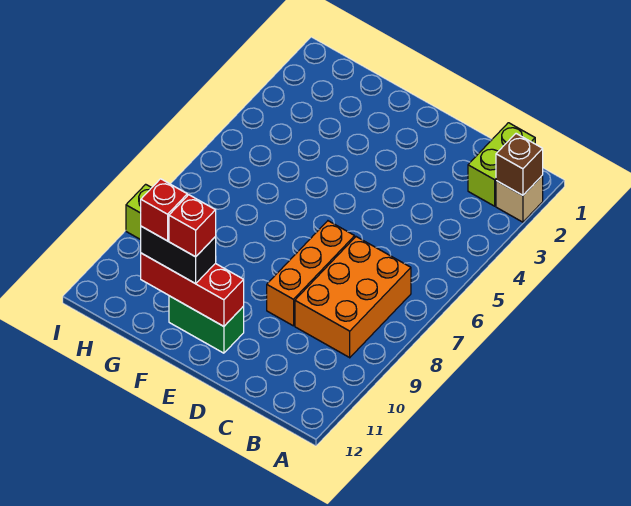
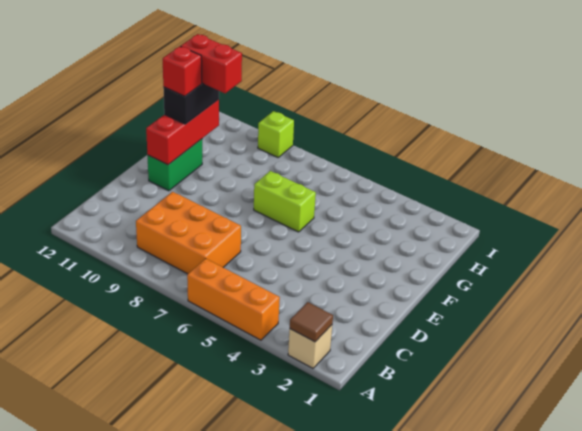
brown 1x1 brick [496,134,543,195] -> brown 1x1 tile [290,302,333,342]
lime 1x2 brick [468,123,535,206] -> lime 1x2 brick moved to [254,171,316,232]
orange 1x3 brick [267,221,355,326] -> orange 1x3 brick moved to [187,259,280,340]
red 1x1 brick [141,179,187,241] -> red 1x2 brick [181,34,242,93]

